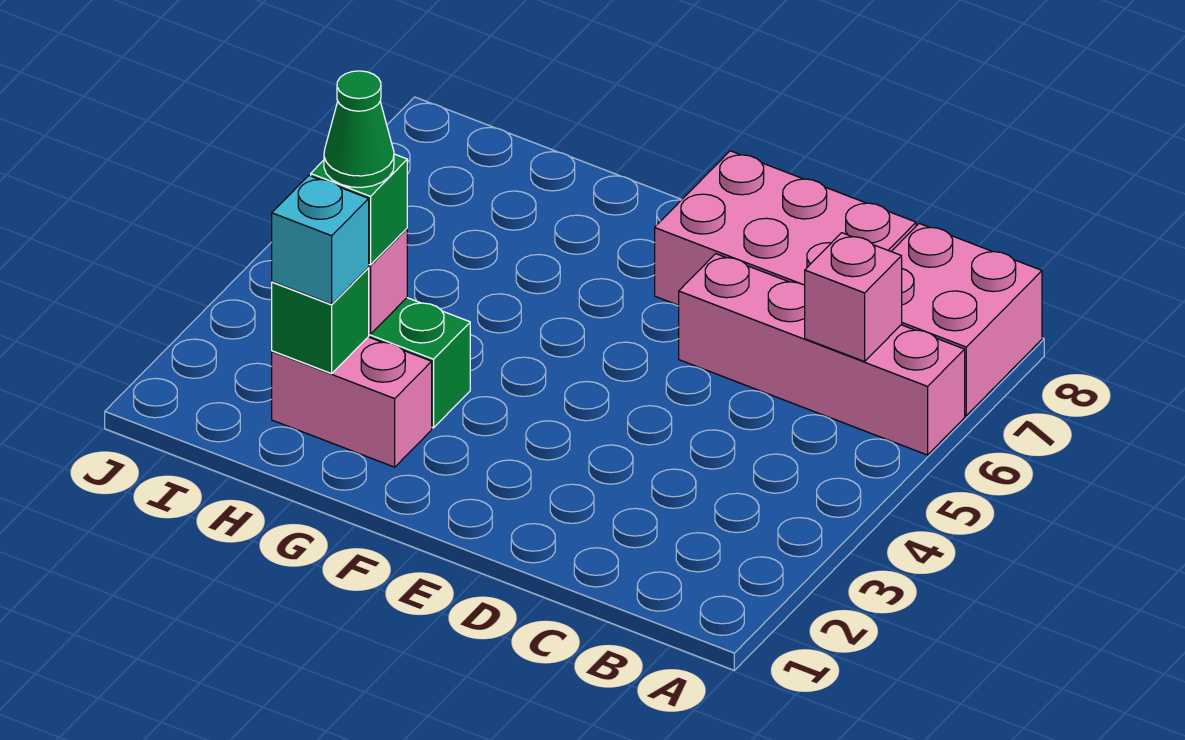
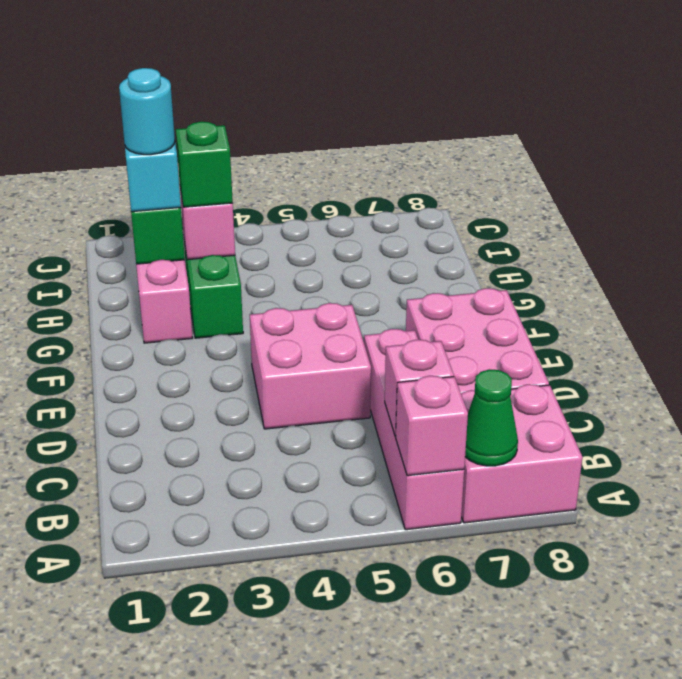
none -> pink 1x1 brick [395,376,468,476]
none -> pink 2x2 brick [250,303,371,429]
none -> cyan 1x1 round brick [119,68,175,155]
green 1x1 cone [324,71,394,188] -> green 1x1 cone moved to [465,369,518,466]

